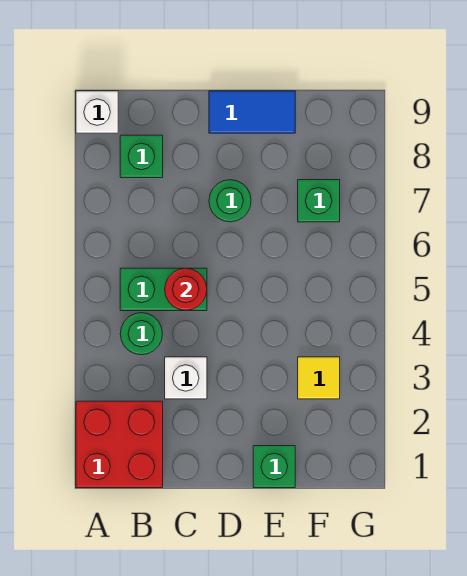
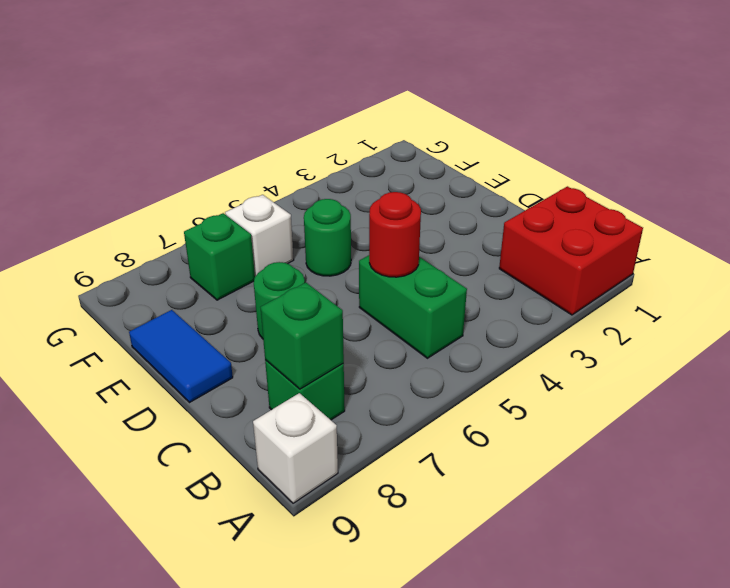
green 1x1 round brick [120,313,163,355] -> green 1x1 round brick moved to [304,199,351,276]
white 1x1 brick [165,357,207,399] -> white 1x1 brick moved to [225,195,294,276]
green 1x1 brick [253,446,295,488] -> green 1x1 brick moved to [260,283,344,389]
yellow 1x1 tile [298,357,340,399] -> none

